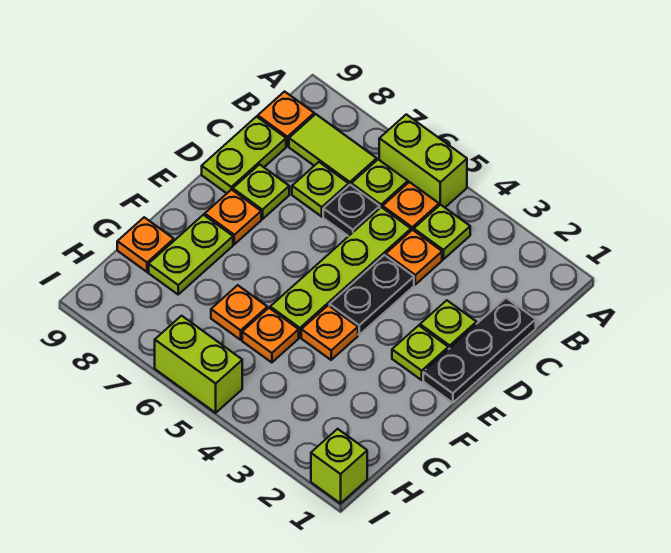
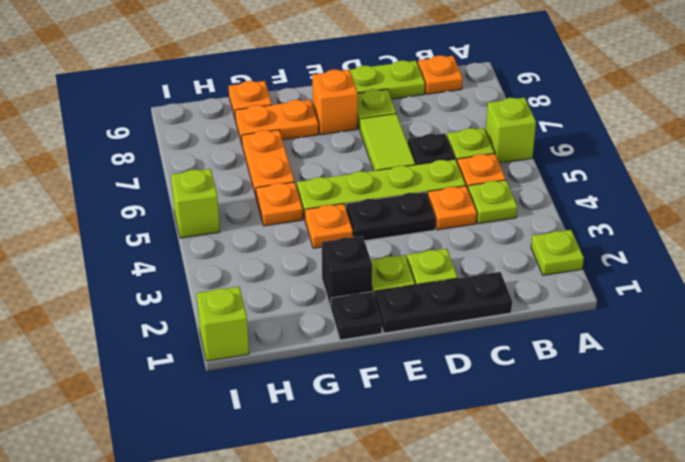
lime 1x2 brick [379,114,467,207] -> lime 1x1 brick [486,98,536,163]
lime 1x2 tile [289,114,377,185] -> lime 1x2 tile moved to [360,114,415,171]
lime 1x1 plate [292,162,349,217] -> lime 1x1 plate moved to [531,230,584,275]
orange 1x1 plate [205,189,261,244] -> orange 1x1 brick [312,70,358,135]
none -> black 1x1 plate [331,292,382,340]
none -> black 1x1 brick [322,236,372,308]
lime 1x2 plate [149,215,233,294] -> orange 1x2 plate [235,100,319,144]
orange 1x1 plate [211,285,267,340] -> orange 1x2 plate [242,130,294,196]
lime 1x2 brick [155,316,242,413] -> lime 1x1 brick [171,169,220,238]

